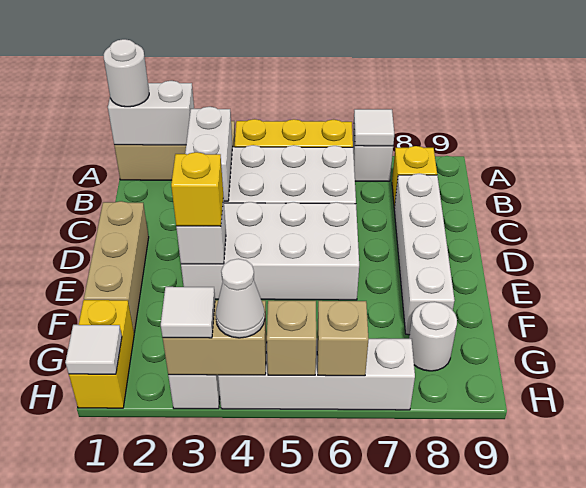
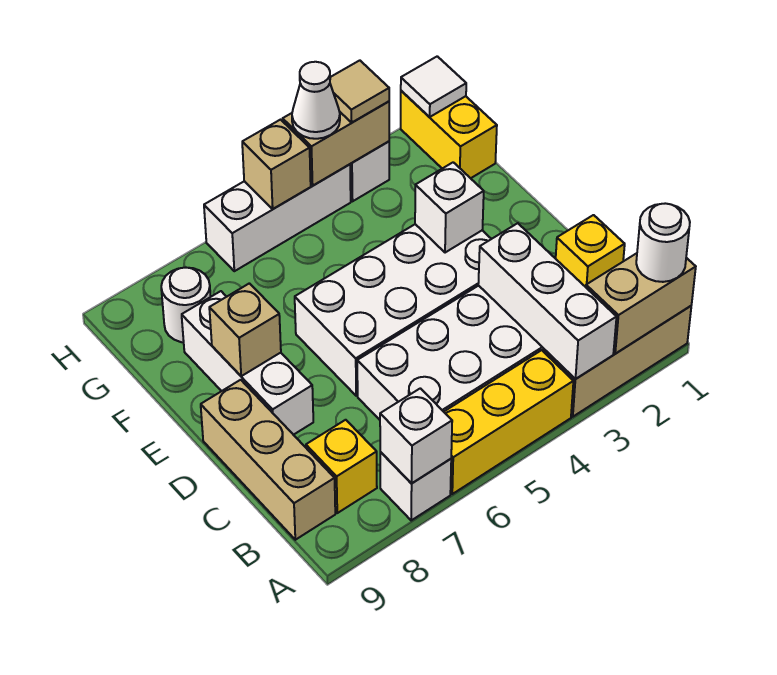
white 1x2 brick [108,81,194,145] -> tan 1x2 brick [586,253,696,353]
white 1x1 tile [354,109,394,146] -> white 1x1 brick [380,388,452,484]
white 1x2 brick [185,107,233,201] -> white 1x3 brick [478,223,616,379]
white 1x4 brick [394,174,455,335] -> white 1x3 brick [182,291,313,435]
tan 1x3 brick [84,201,149,333] -> tan 1x3 brick moved to [201,380,335,540]
yellow 1x1 brick [171,152,223,226] -> yellow 1x1 brick moved to [556,215,625,287]
white 1x1 tile [161,287,215,338] -> tan 1x1 tile [330,60,389,123]
white 1x4 brick [218,338,415,410] -> white 1x3 brick [204,164,351,271]
tan 1x1 brick [317,301,369,376] -> tan 1x1 brick moved to [209,283,281,376]

